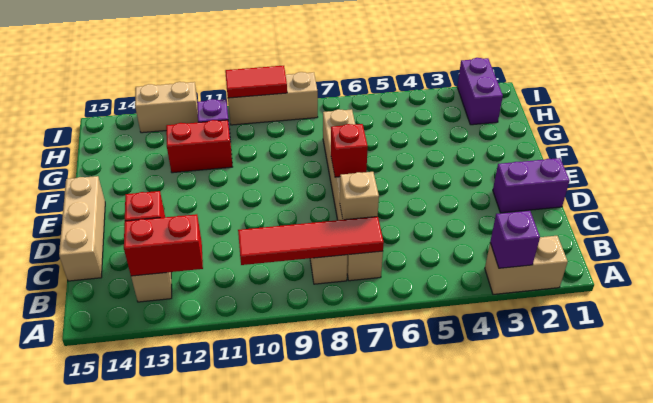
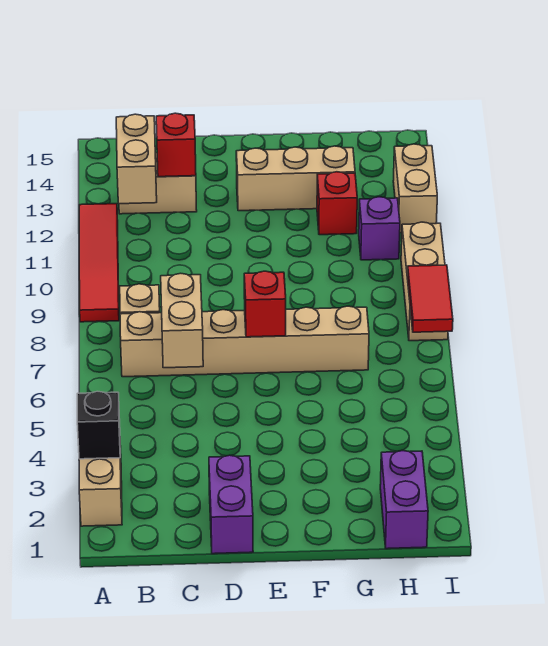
purple 1x1 brick [490,211,540,268] -> black 1x1 brick [77,391,120,459]
red 1x4 tile [238,217,384,265] -> red 1x4 tile moved to [79,204,119,322]
red 1x2 brick [124,214,203,276] -> tan 1x2 brick [116,114,157,204]
tan 1x1 brick [340,172,379,220] -> tan 1x2 brick [161,273,203,368]
tan 1x3 brick [59,176,105,281] -> tan 1x3 brick moved to [236,146,355,211]
red 1x2 brick [166,120,232,173] -> red 1x1 brick [317,172,357,235]
purple 1x2 brick [457,58,503,125] -> purple 1x2 brick turned to [380,451,428,549]
red 1x2 tile [225,66,287,98] -> red 1x2 tile moved to [407,265,453,332]

